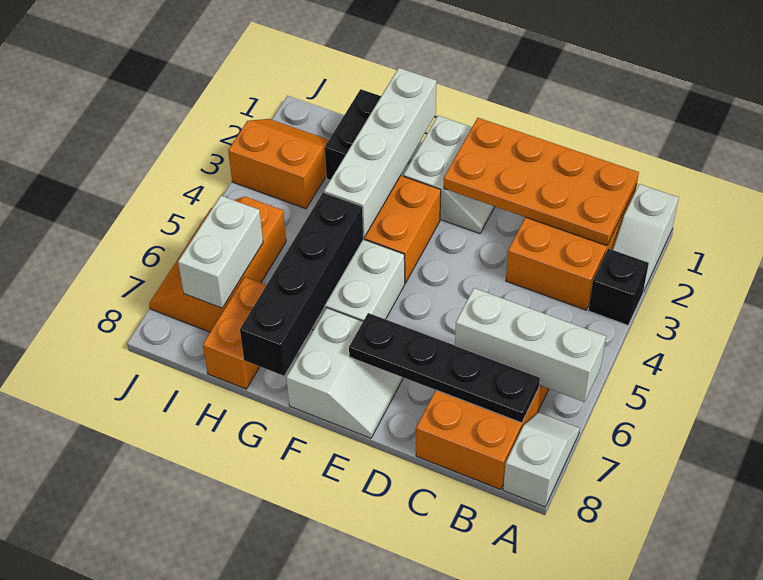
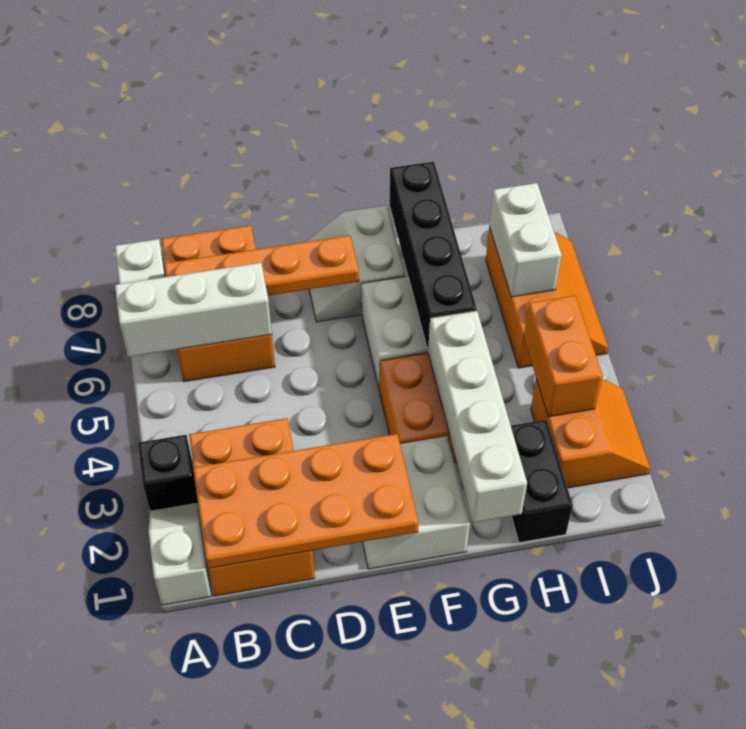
black 1x4 plate [349,313,540,423] -> orange 1x4 plate [164,235,359,295]
orange 1x2 brick [203,277,266,389] -> orange 1x2 brick moved to [524,296,603,417]
orange 2x2 slope [228,119,329,209] -> orange 2x2 slope turned to [531,379,650,488]

